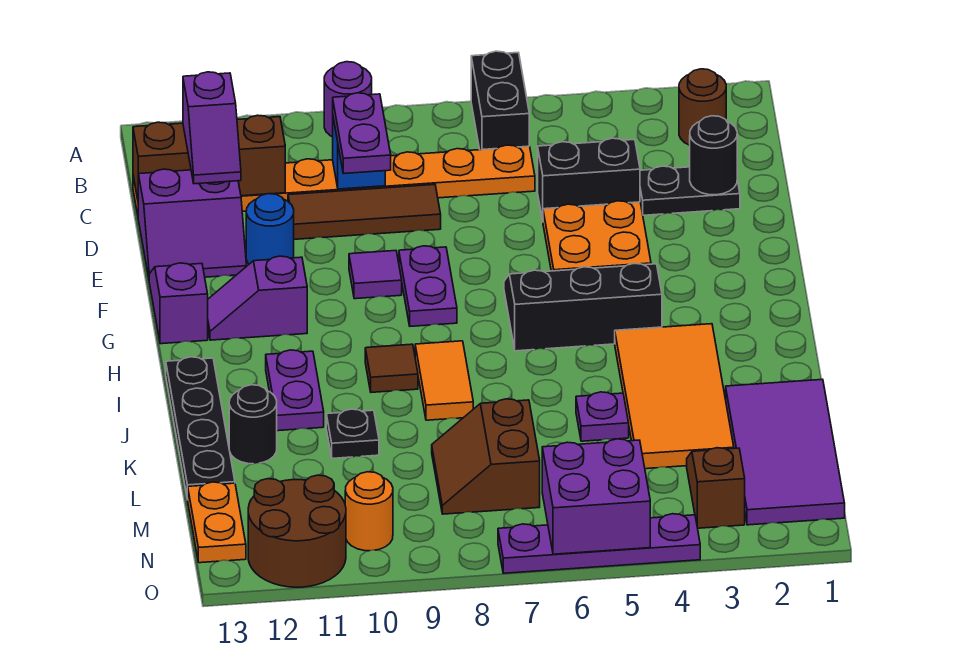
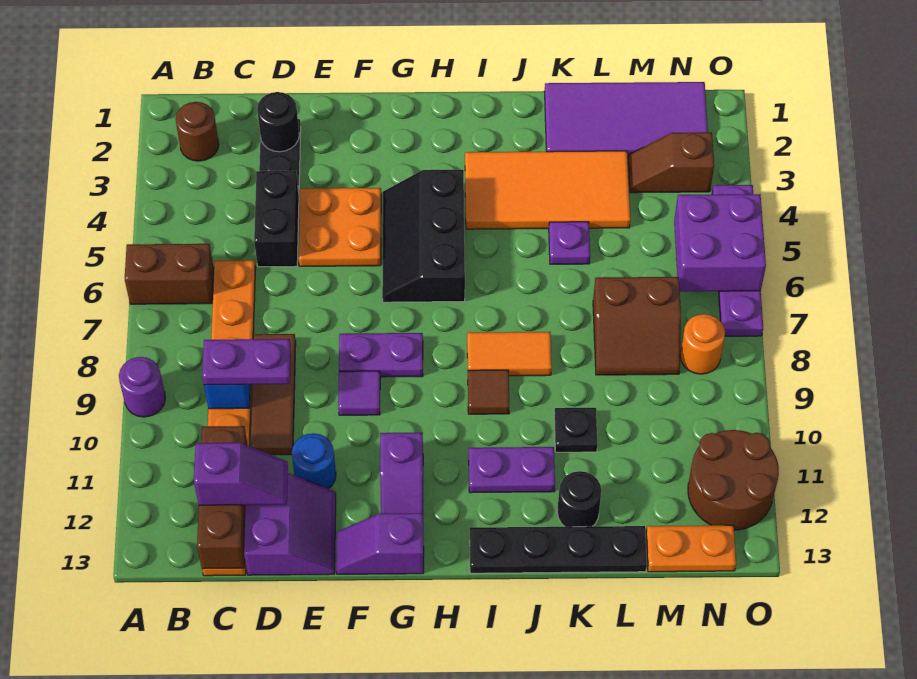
black 1x2 brick [471,51,529,150] -> brown 1x2 brick [125,244,214,304]
orange 1x1 round brick [345,472,393,551] -> orange 1x1 round brick moved to [680,314,725,374]

